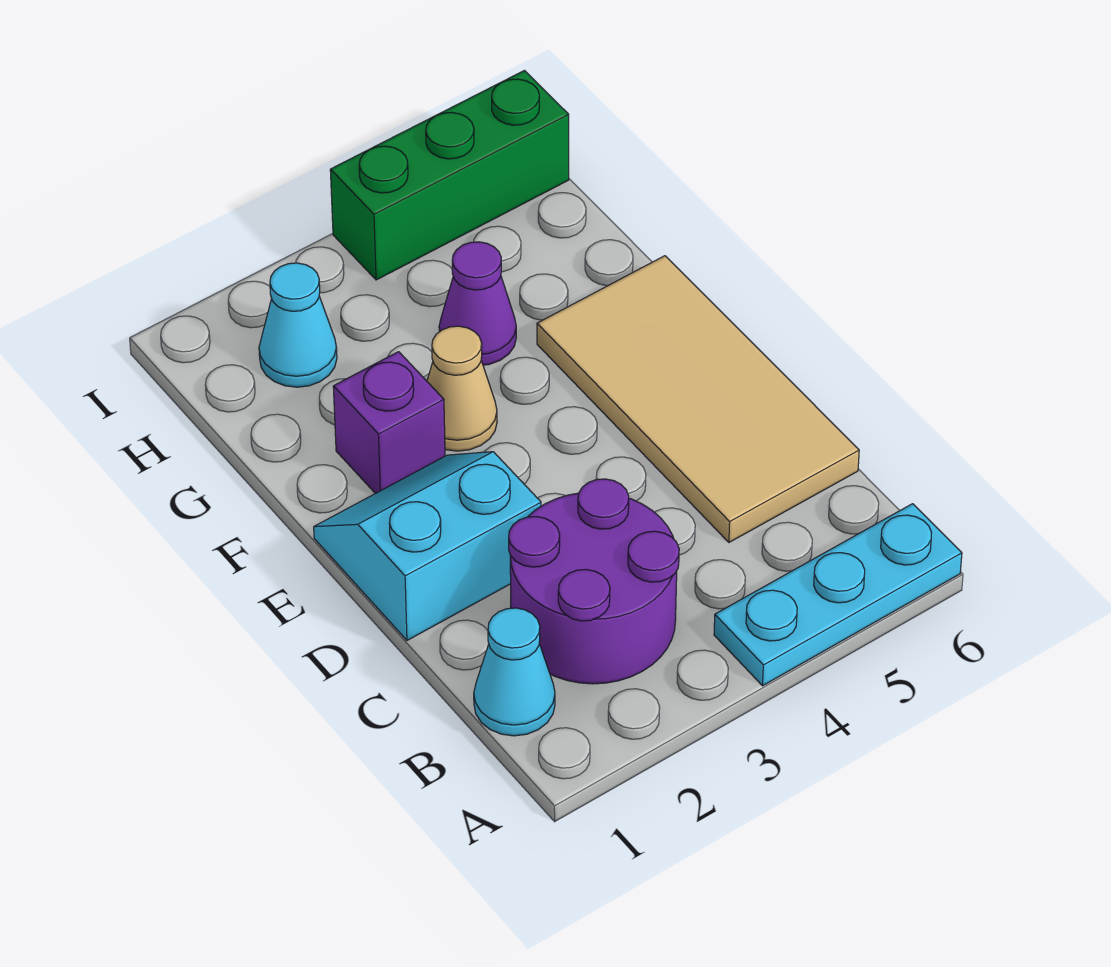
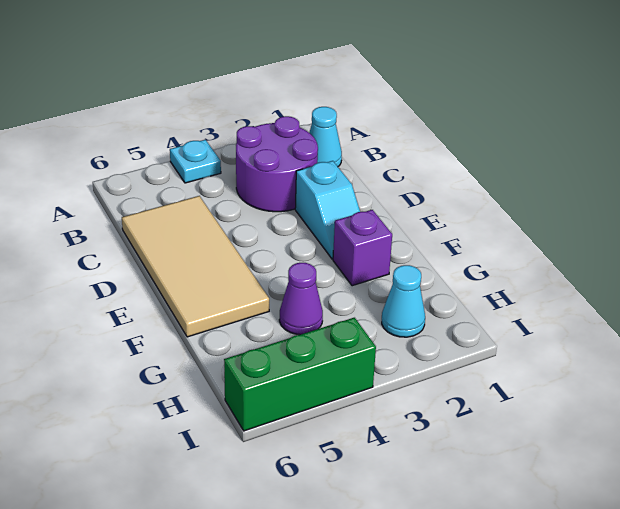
cyan 1x3 plate [714,504,962,686] -> cyan 1x1 plate [170,140,221,183]
cyan 2x2 slope [314,452,541,640] -> cyan 1x2 slope [295,161,360,259]
tan 1x1 cone [427,326,497,451] -> none

